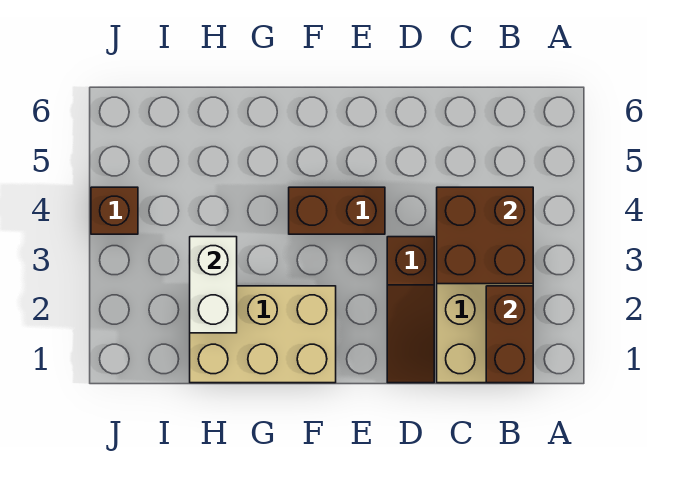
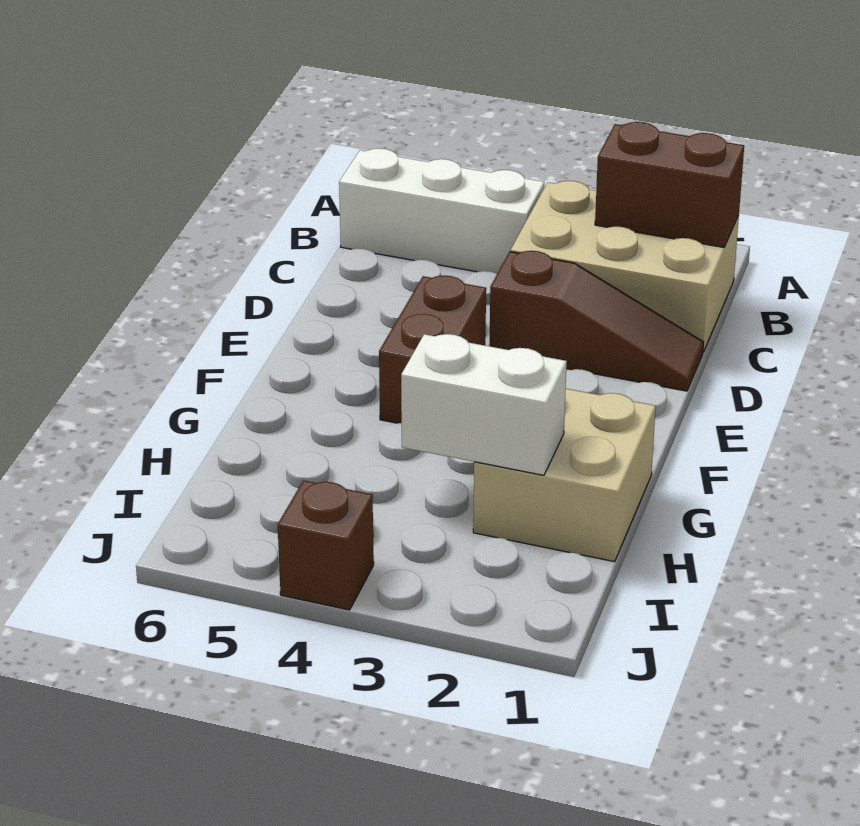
brown 2x2 brick [437,187,533,284] -> none
none -> white 1x3 brick [339,148,544,274]
tan 2x3 brick [190,286,336,383] -> tan 2x2 brick [473,389,656,562]

